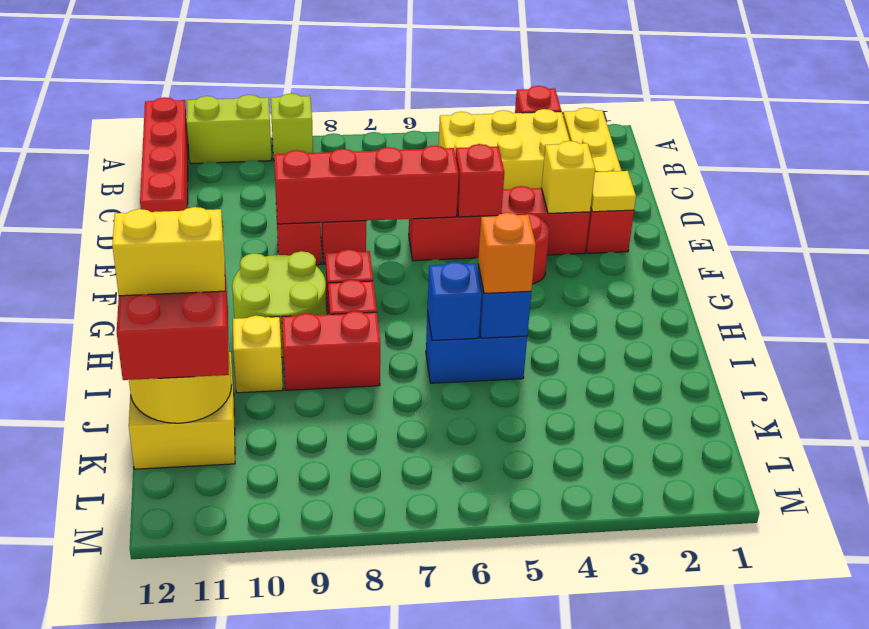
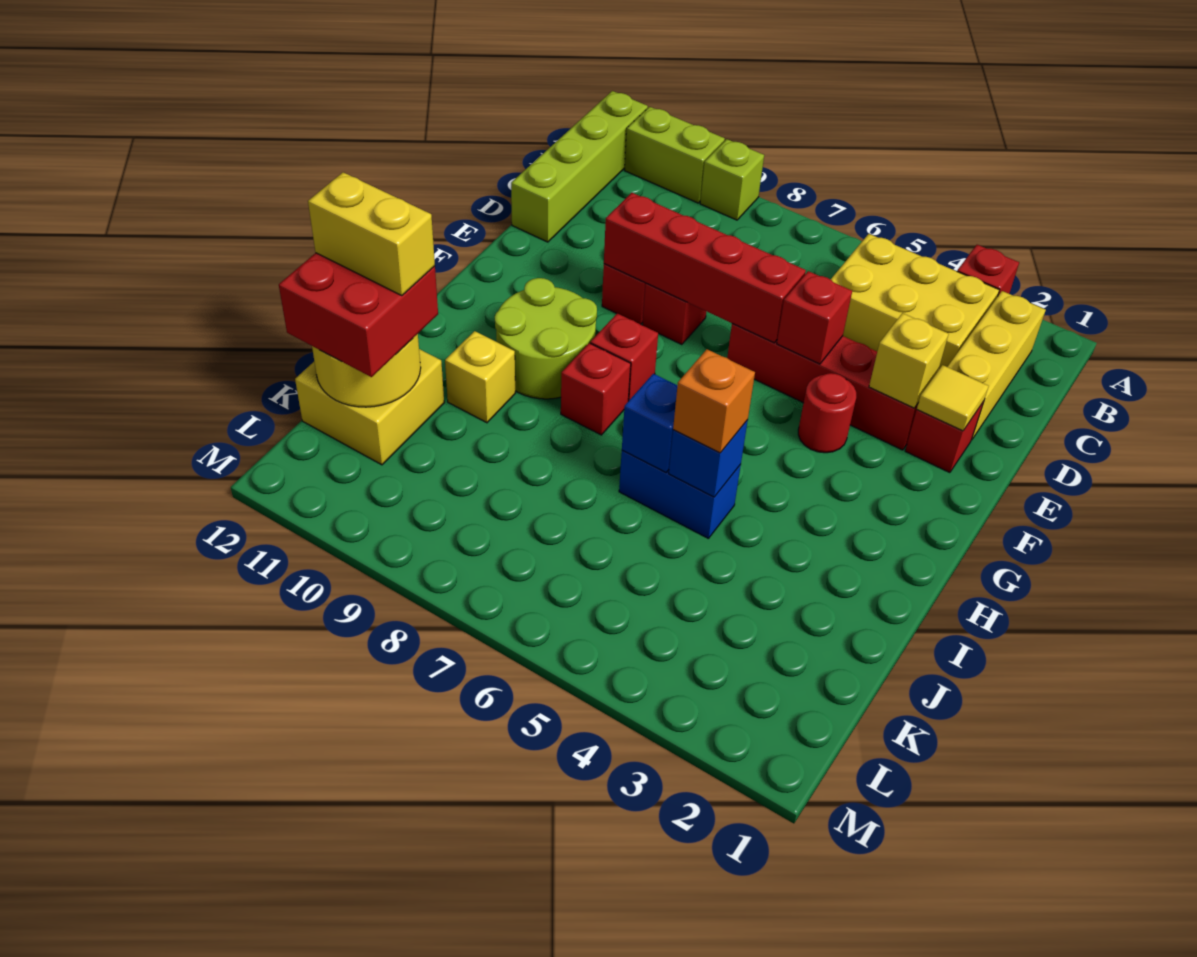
red 1x4 brick [140,97,188,212] -> lime 1x4 brick [511,91,648,242]
red 1x2 brick [282,311,380,390] -> none

